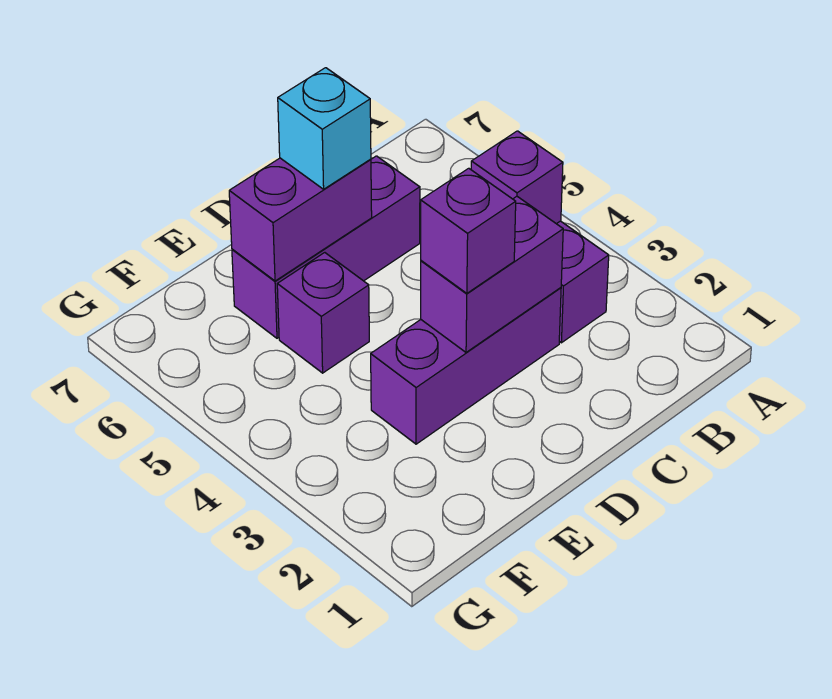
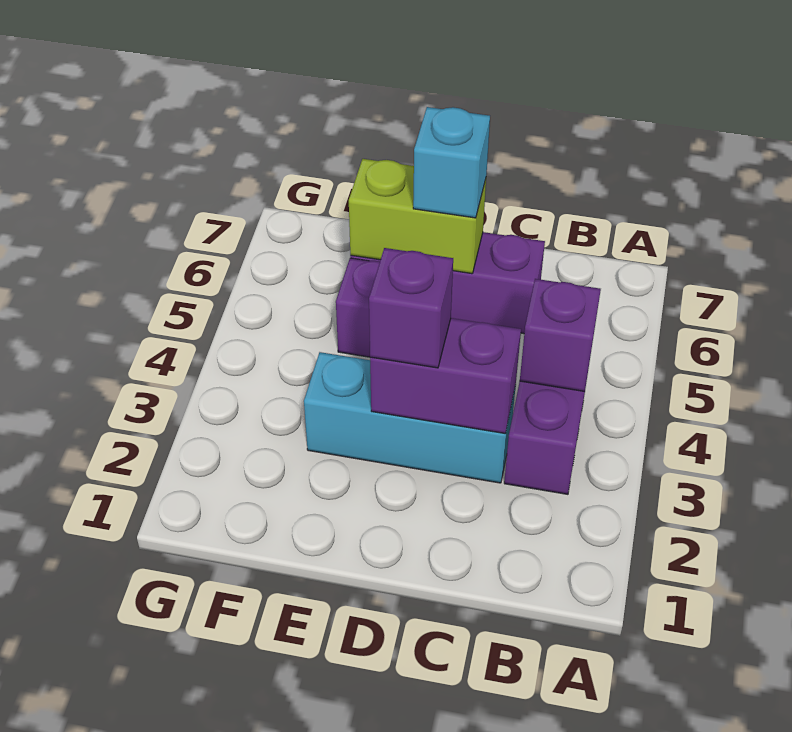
purple 1x3 brick [371,288,561,444] -> cyan 1x3 brick [304,352,516,483]
purple 1x2 brick [229,158,372,281] -> lime 1x2 brick [349,159,486,274]

